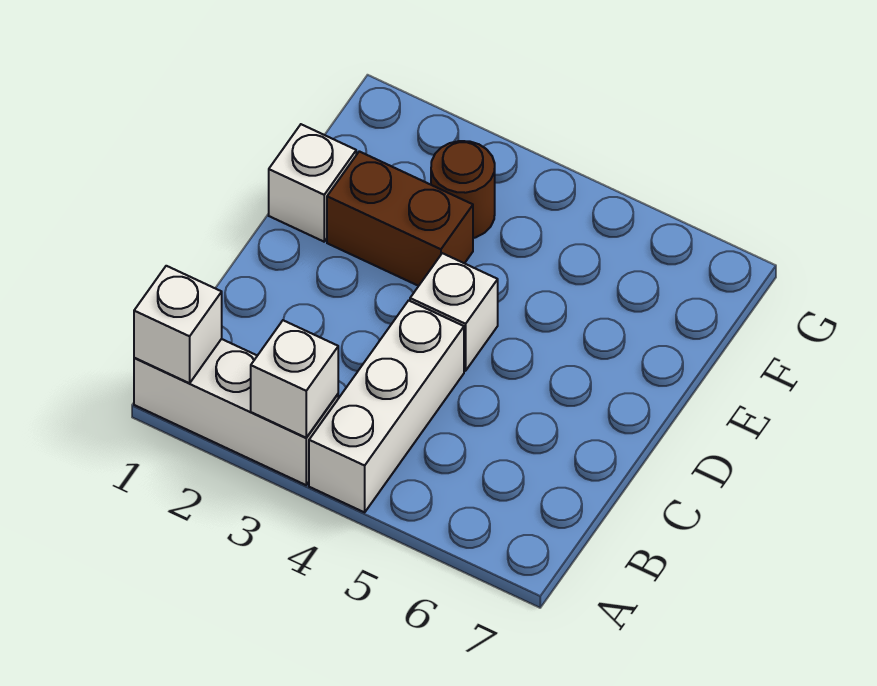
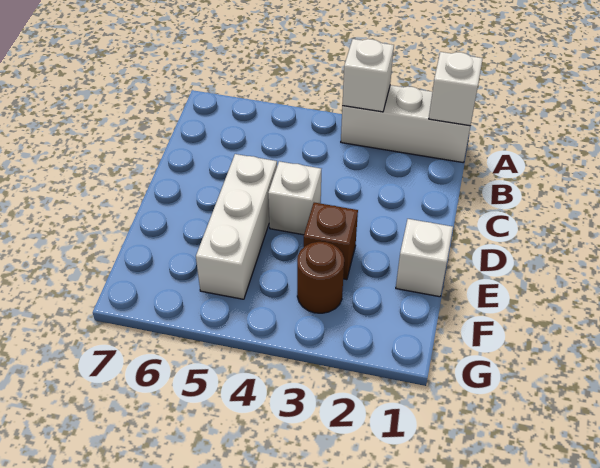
white 1x3 brick [309,300,464,512] -> white 1x3 brick moved to [196,154,277,299]
brown 1x2 brick [327,151,473,286] -> brown 1x1 brick [304,203,358,280]

